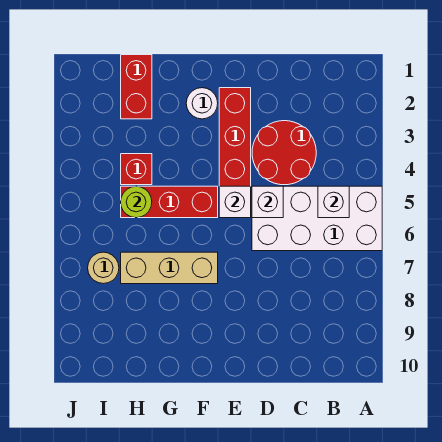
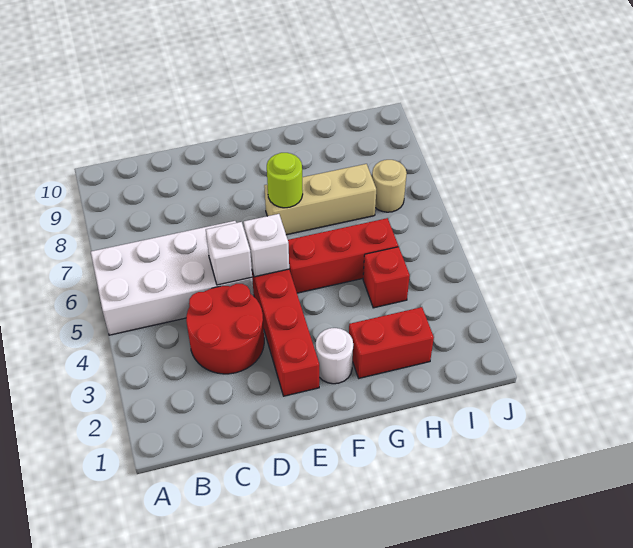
white 1x1 brick [318,186,349,218] -> none
red 1x2 brick [121,55,152,119] -> red 1x2 brick turned to [349,307,434,378]
lime 1x1 round brick [121,186,152,218] -> lime 1x1 round brick moved to [267,153,303,208]

